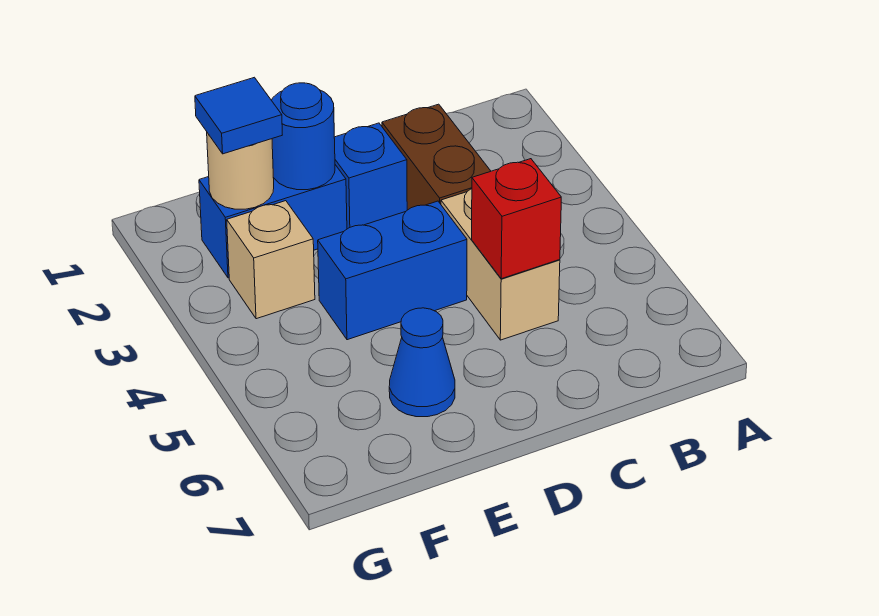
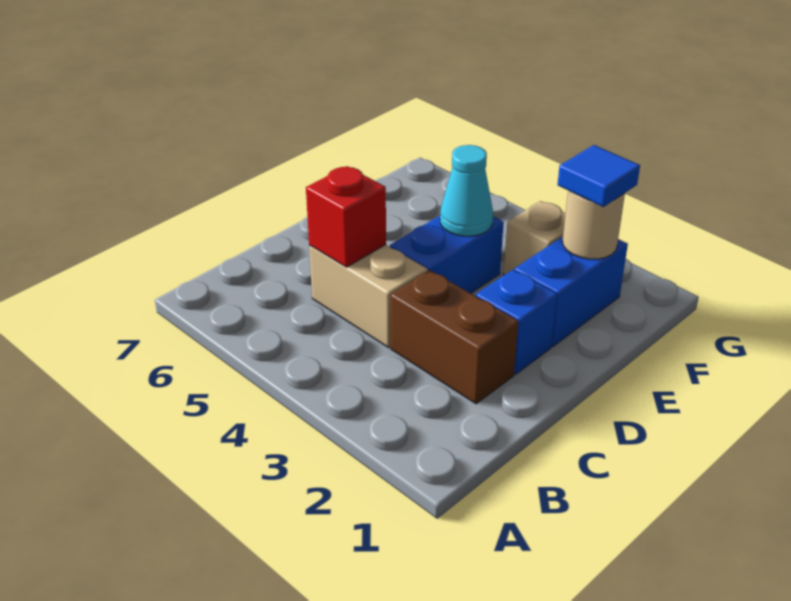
blue 1x1 round brick [271,83,335,190] -> none
none -> cyan 1x1 cone [440,145,493,236]
blue 1x1 cone [389,308,455,417] -> none

